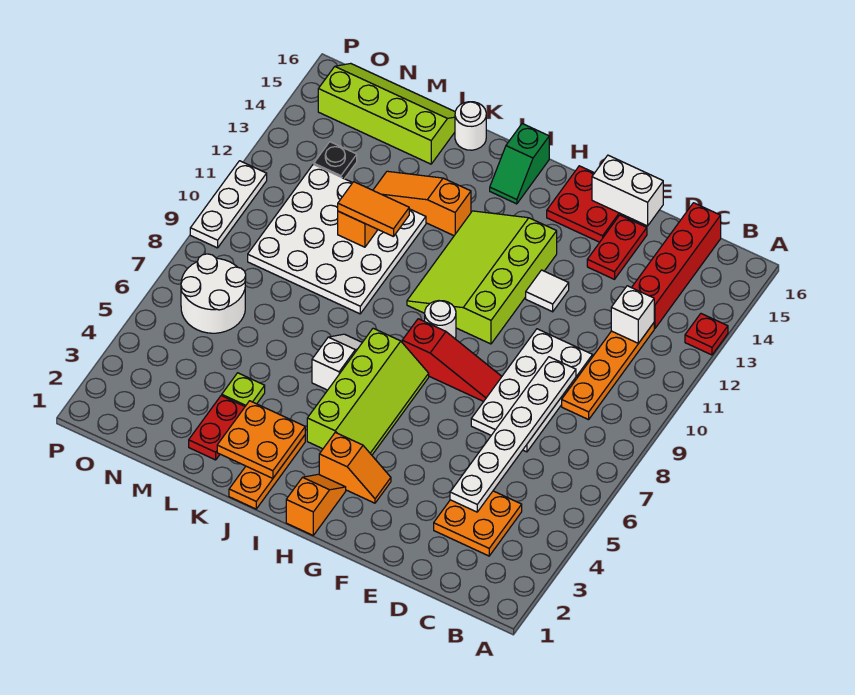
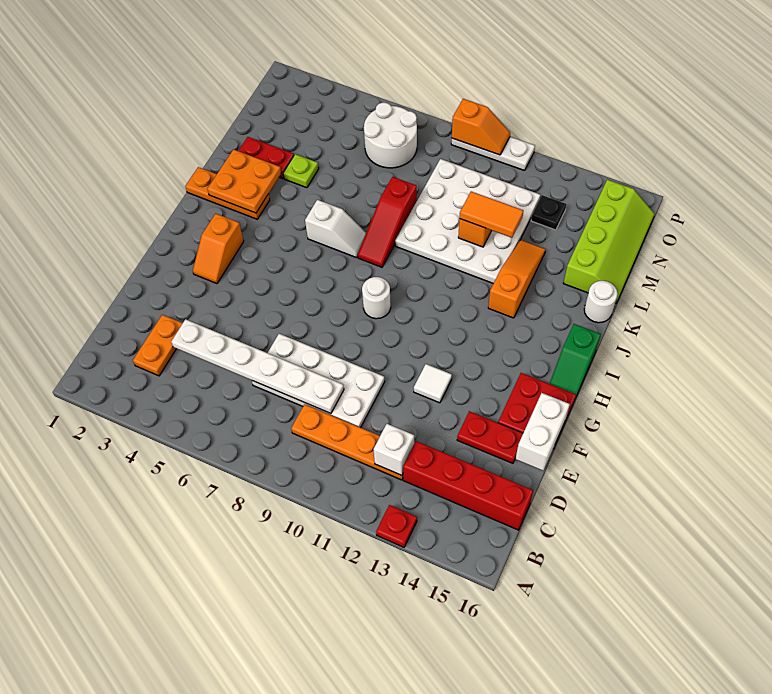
orange 2x2 plate [434,491,522,556] -> orange 1x2 plate [133,315,183,376]
red 1x3 slope [402,319,502,402] -> red 1x3 slope moved to [358,177,417,267]
lime 3x4 slope [407,211,557,344] -> none
orange 1x2 slope [286,474,346,535] -> orange 1x2 slope moved to [452,99,510,155]
lime 2x4 slope [307,328,429,455] -> none
green 1x2 slope [490,124,549,204] -> green 1x2 slope turned to [550,324,601,396]
orange 1x2 tile [338,182,409,237] -> orange 1x2 tile turned to [460,191,524,238]

